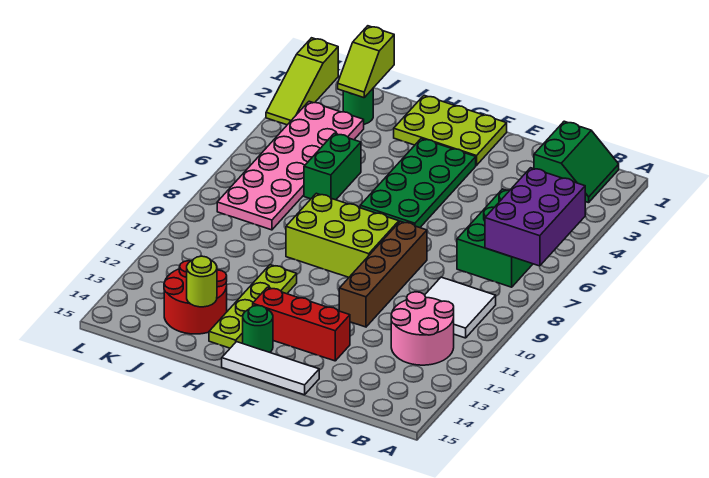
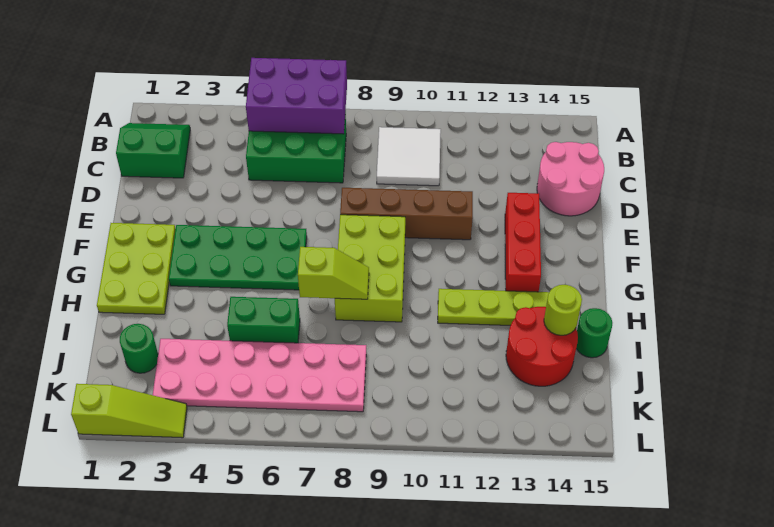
pink 2x2 round brick [391,292,454,365] -> pink 2x2 round brick moved to [537,142,604,216]
white 1x3 tile [222,342,319,395] -> none
green 1x1 round brick [243,306,273,352] -> green 1x1 round brick moved to [576,308,612,358]
lime 1x2 slope [338,26,394,98] -> lime 1x2 slope moved to [298,247,369,299]

